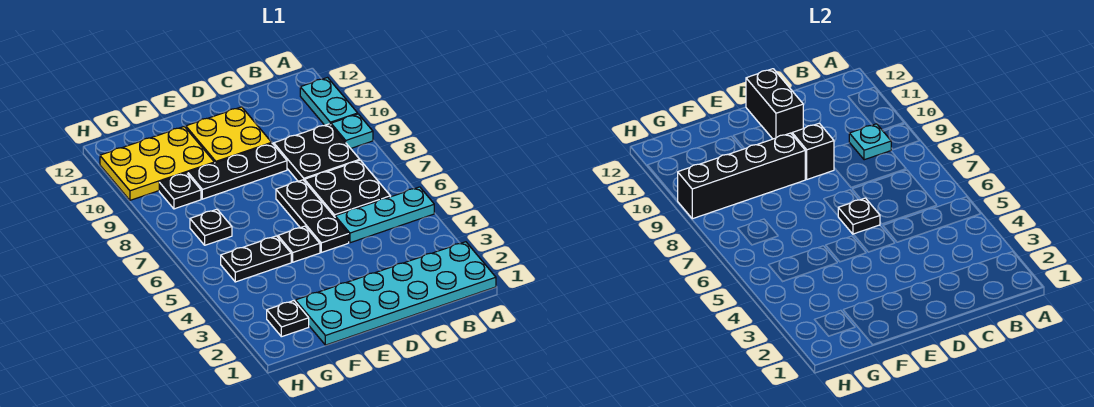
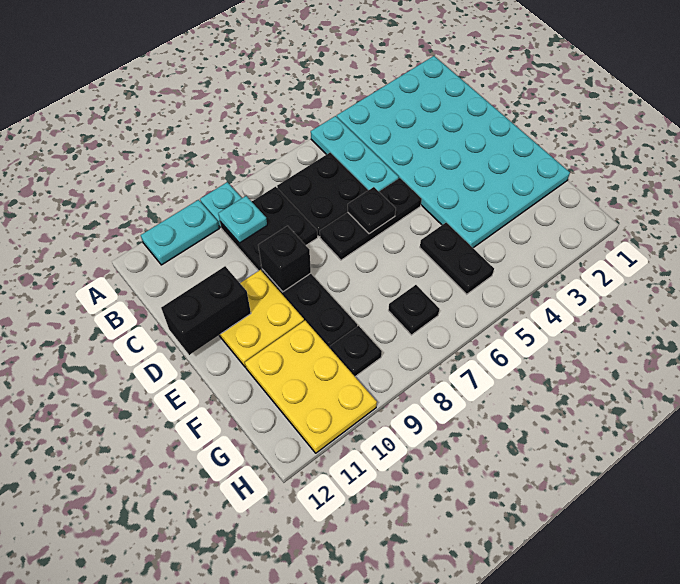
cyan 2x6 plate [295,242,496,345] -> cyan 4x6 plate [337,56,570,248]
black 1x1 plate [278,226,320,262] -> none
black 1x4 brick [678,133,806,219] -> none
black 1x1 plate [267,301,309,337] -> none

